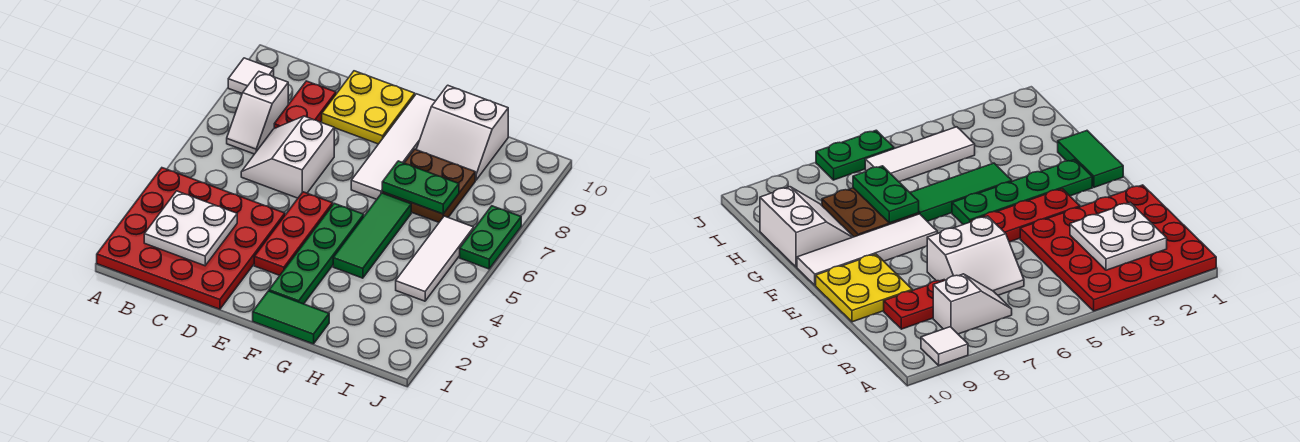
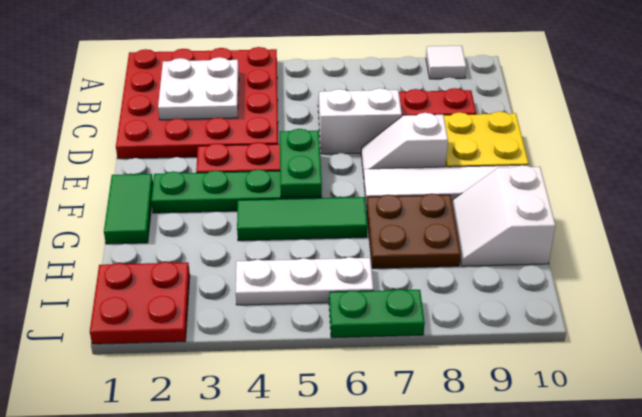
white 1x2 slope [227,72,288,154] -> white 1x2 slope moved to [361,113,448,177]
green 1x2 plate [382,161,459,214] -> green 1x2 plate moved to [280,129,322,197]
none -> red 2x2 plate [90,262,190,344]
white 1x3 tile [396,216,474,301] -> white 1x3 plate [236,257,373,305]

